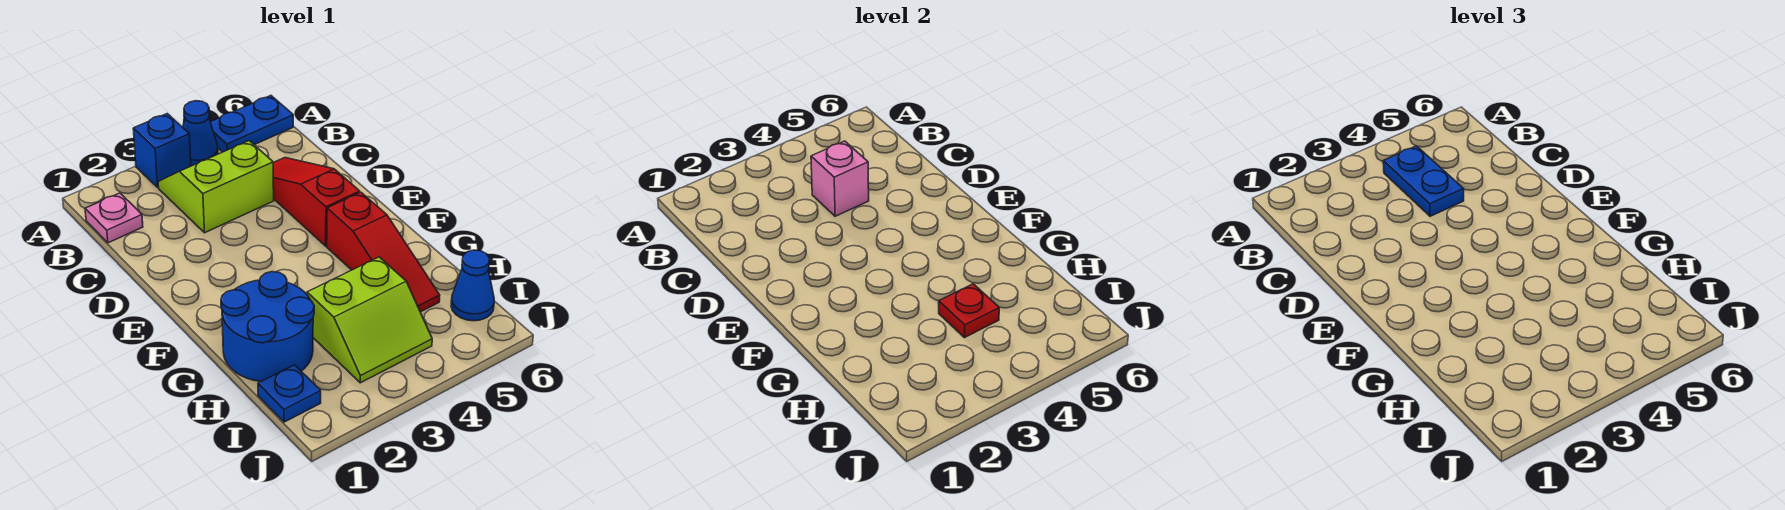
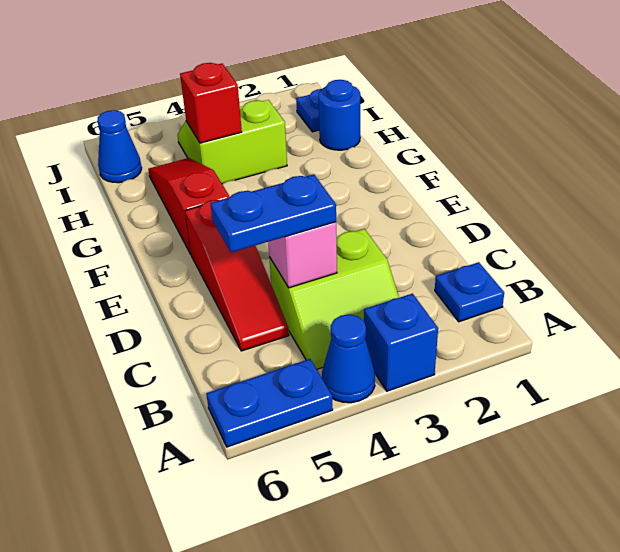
pink 1x1 plate [85,193,143,243] -> blue 1x1 plate [435,262,504,322]
blue 1x2 plate [1383,146,1464,216] -> blue 1x2 plate turned to [210,174,336,253]
blue 2x2 round brick [221,272,314,381] -> blue 1x1 round brick [319,80,360,150]
red 1x1 plate [939,284,999,338] -> red 1x1 brick [180,63,242,143]

